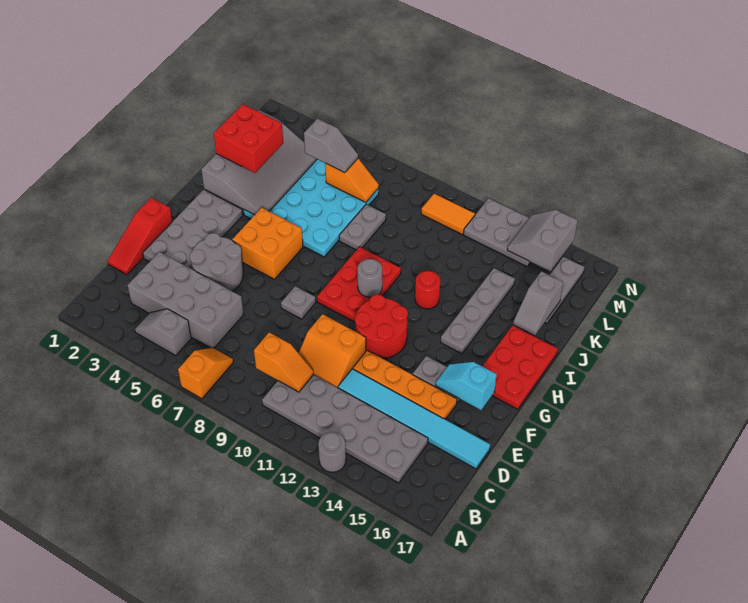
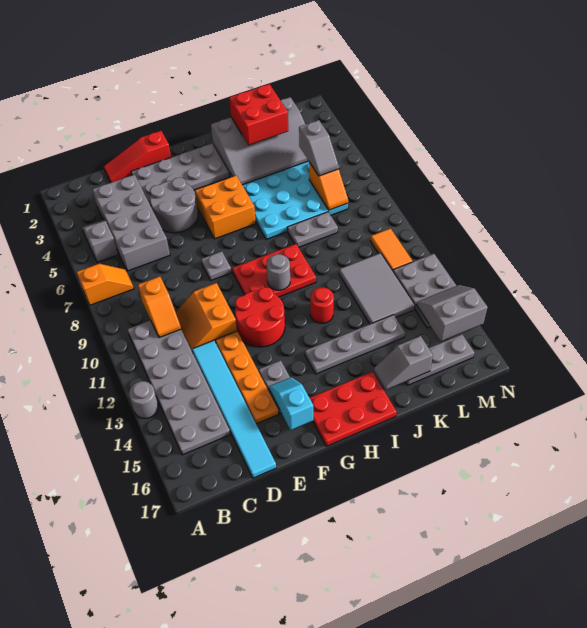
none -> grey 2x3 tile [339,253,415,324]

